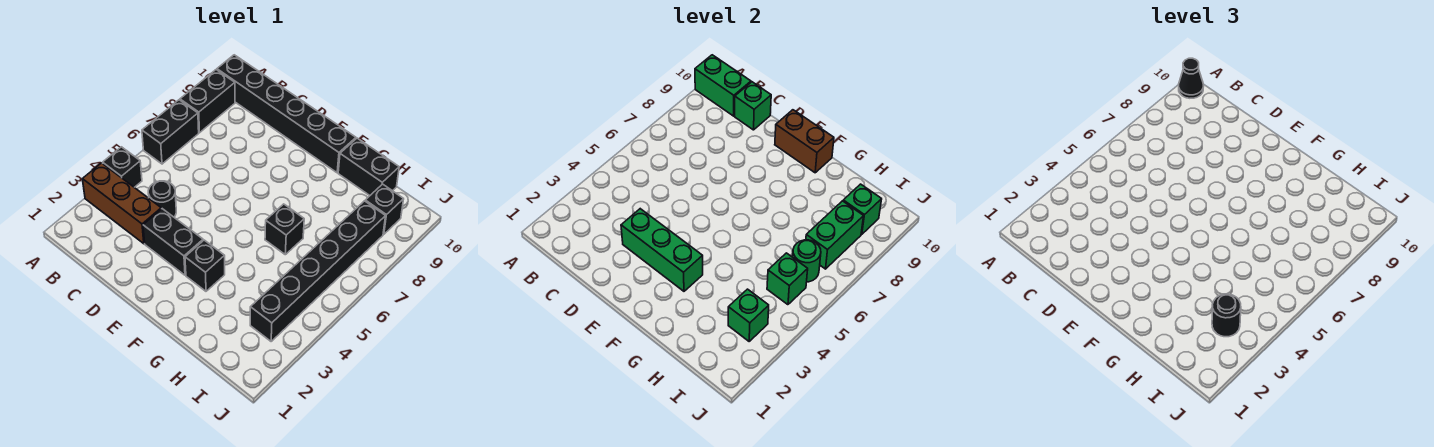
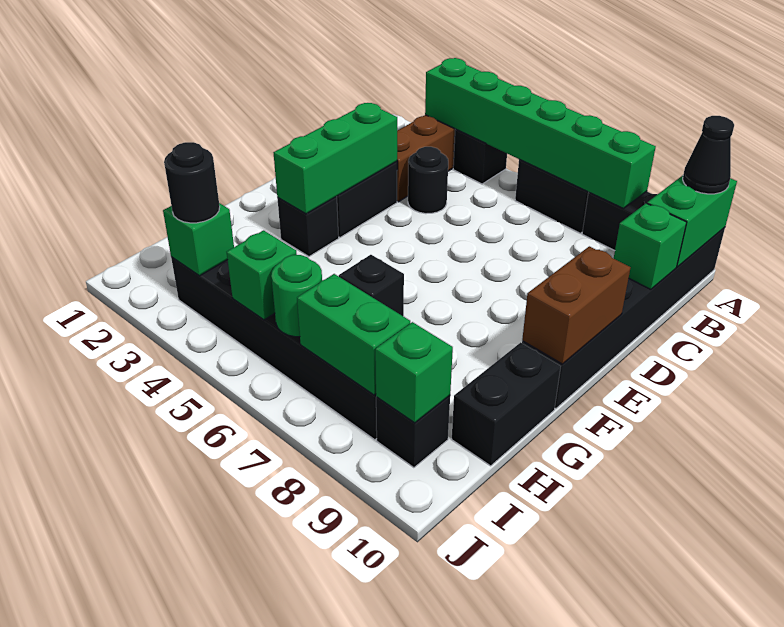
none -> green 1x6 brick [425,58,656,208]

